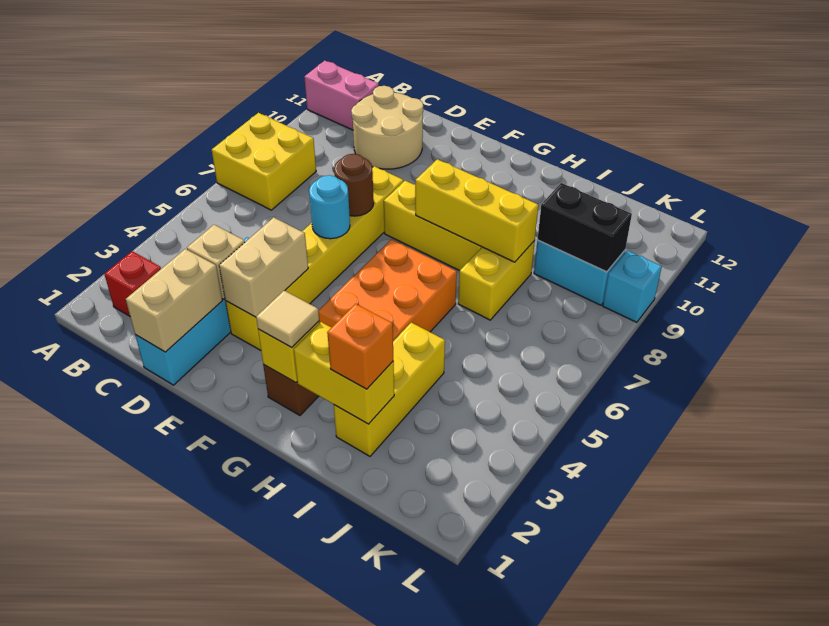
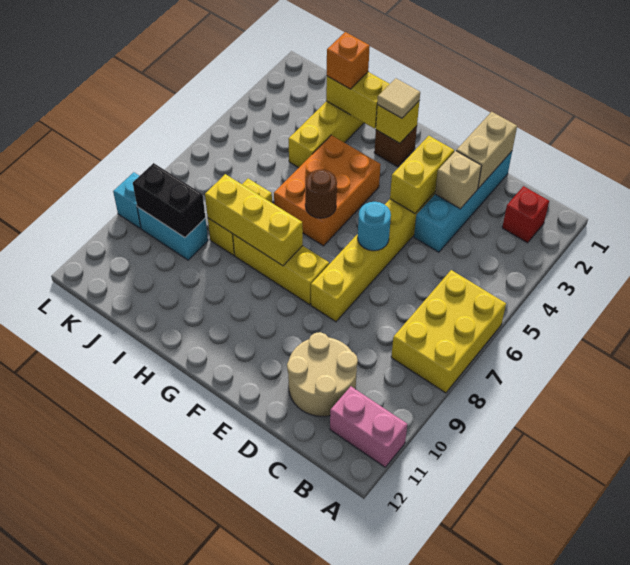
yellow 2x2 brick [212,113,316,210] -> yellow 2x3 brick [391,270,506,393]
tan 1x2 brick [219,217,308,317] -> yellow 1x2 brick [390,136,454,213]
brown 1x1 round brick [334,154,374,216] -> brown 1x1 round brick moved to [305,170,337,218]

